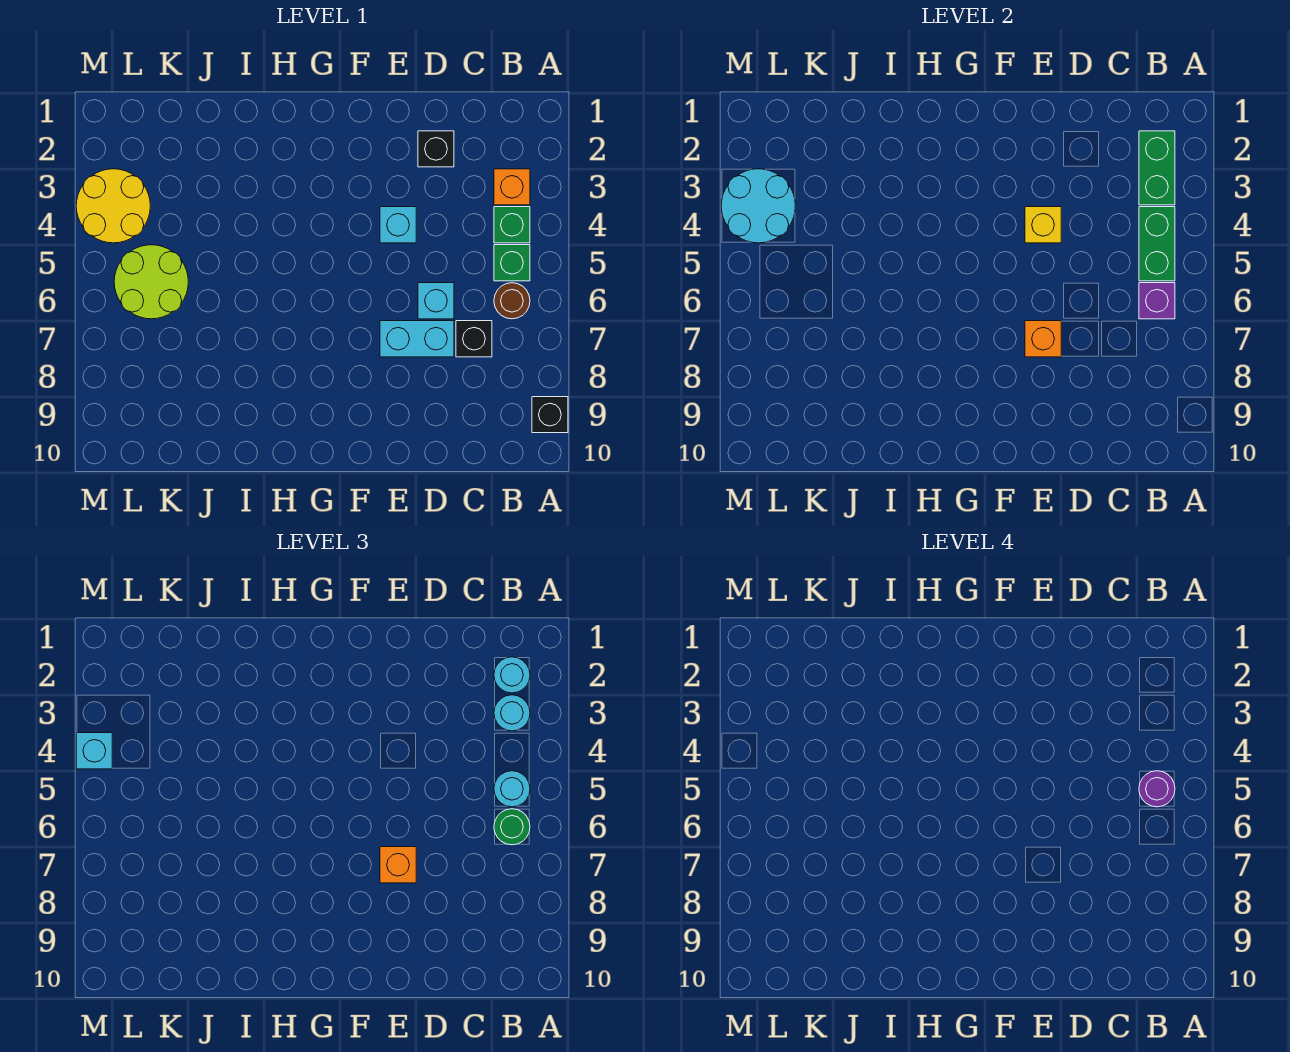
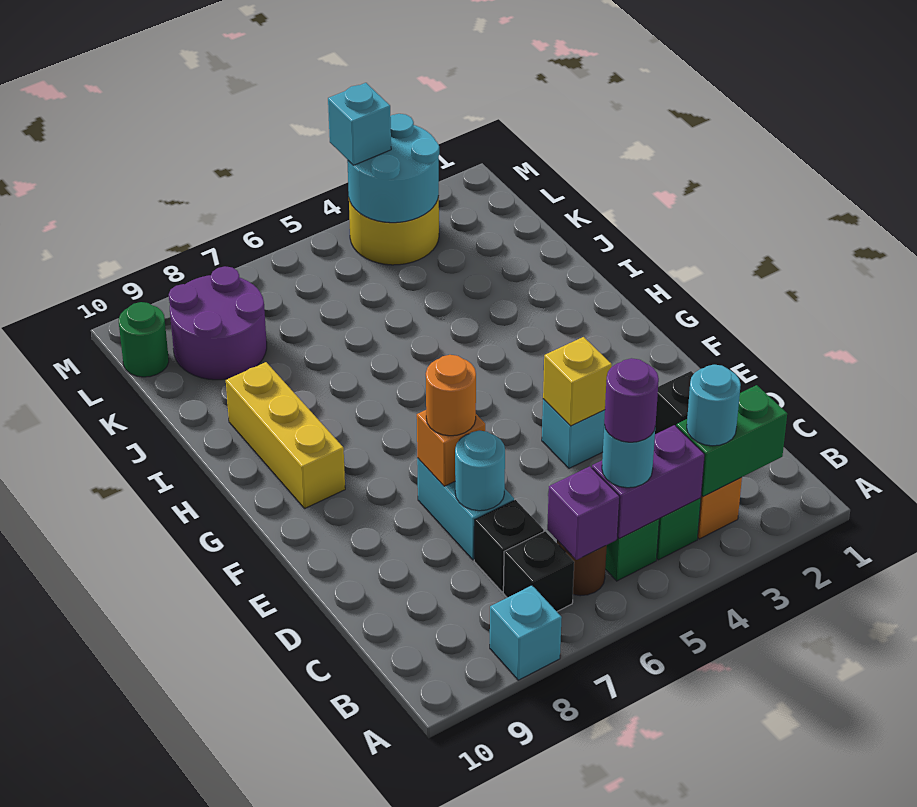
black 1x1 brick [532,397,568,433] -> black 1x1 brick moved to [503,531,574,611]
cyan 1x1 round brick [494,657,530,693] -> cyan 1x1 round brick moved to [455,431,505,511]
green 1x2 brick [1139,207,1175,281] -> purple 1x2 brick [592,425,705,539]
green 1x1 round brick [494,809,530,845] -> green 1x1 round brick moved to [119,302,169,377]
cyan 1x1 brick [418,283,454,319] -> cyan 1x1 brick moved to [490,585,562,680]
orange 1x1 brick [380,847,416,883] -> orange 1x1 round brick [426,355,476,436]
none -> yellow 1x3 brick [226,362,345,509]
lime 2x2 round brick [114,245,188,319] -> none
none -> purple 2x2 round brick [169,266,267,380]

